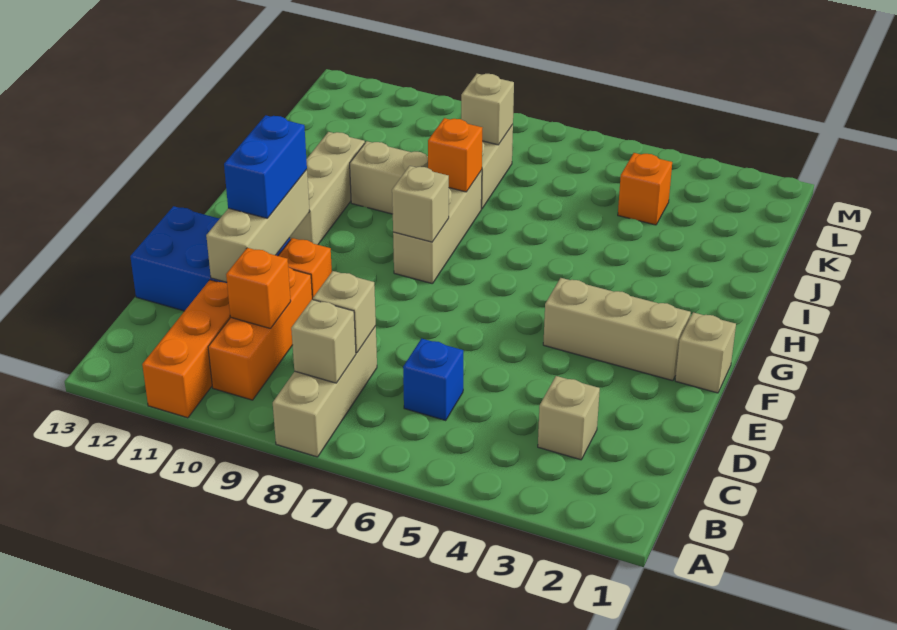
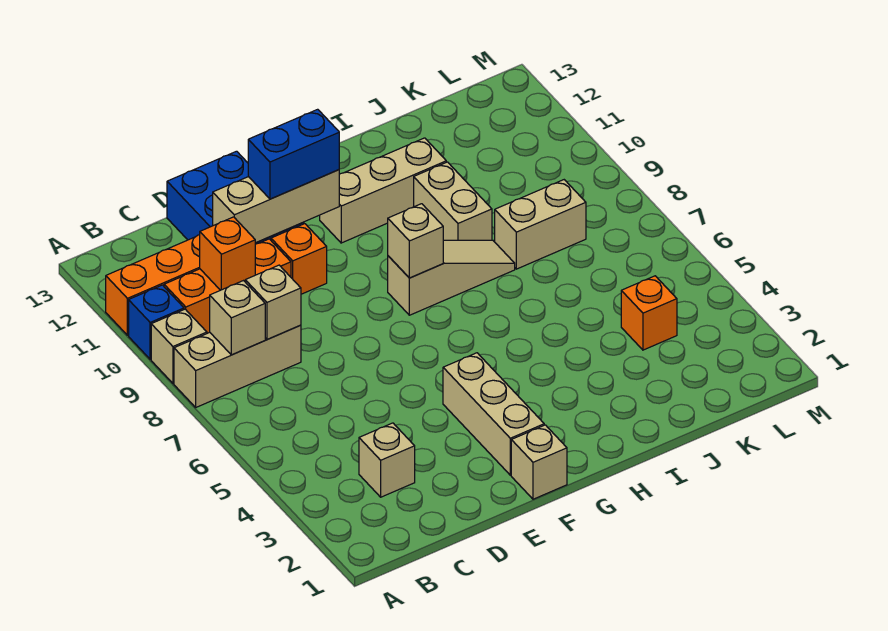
blue 1x1 brick [403,338,463,420] -> blue 1x1 brick moved to [129,285,184,359]
tan 1x3 brick [393,170,482,284] -> tan 1x3 slope [388,240,515,315]
orange 1x1 brick [428,118,482,192] -> none
tan 1x1 brick [461,74,514,145] -> tan 1x1 brick moved to [151,309,207,383]

